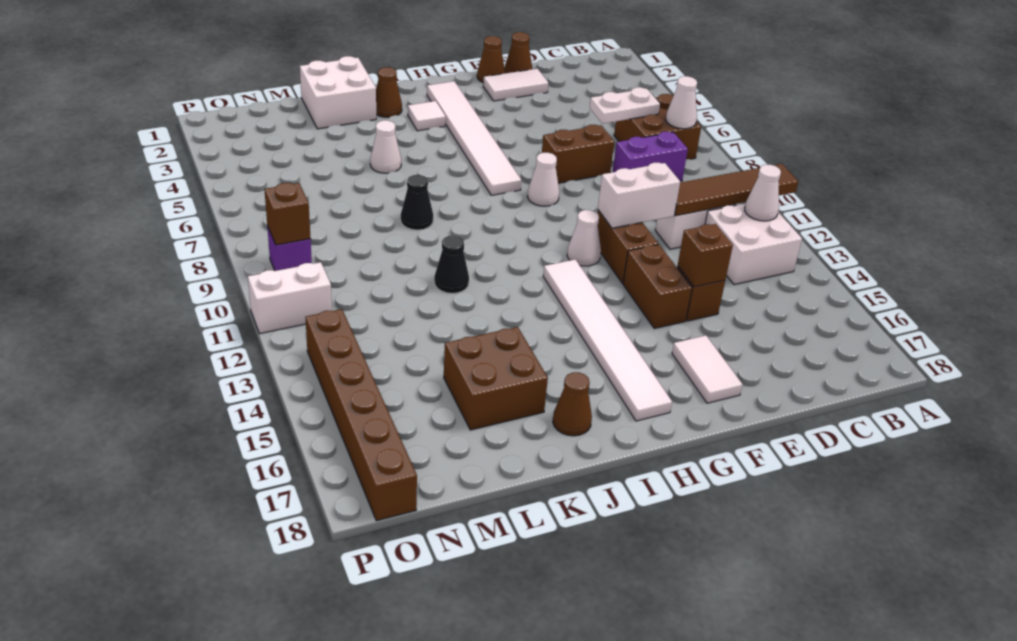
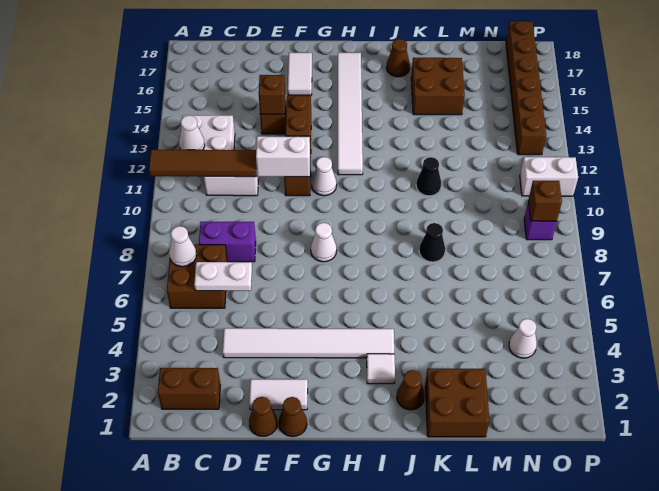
brown 1x2 brick [542,125,614,183] -> brown 1x2 brick moved to [158,368,220,409]
white 1x6 tile [427,81,521,195] -> white 1x6 tile turned to [223,328,394,358]
white 2x2 brick [300,56,376,129] -> brown 2x2 brick [425,369,490,437]
white 1x1 cone [370,120,401,173] -> white 1x1 cone moved to [509,319,537,358]

